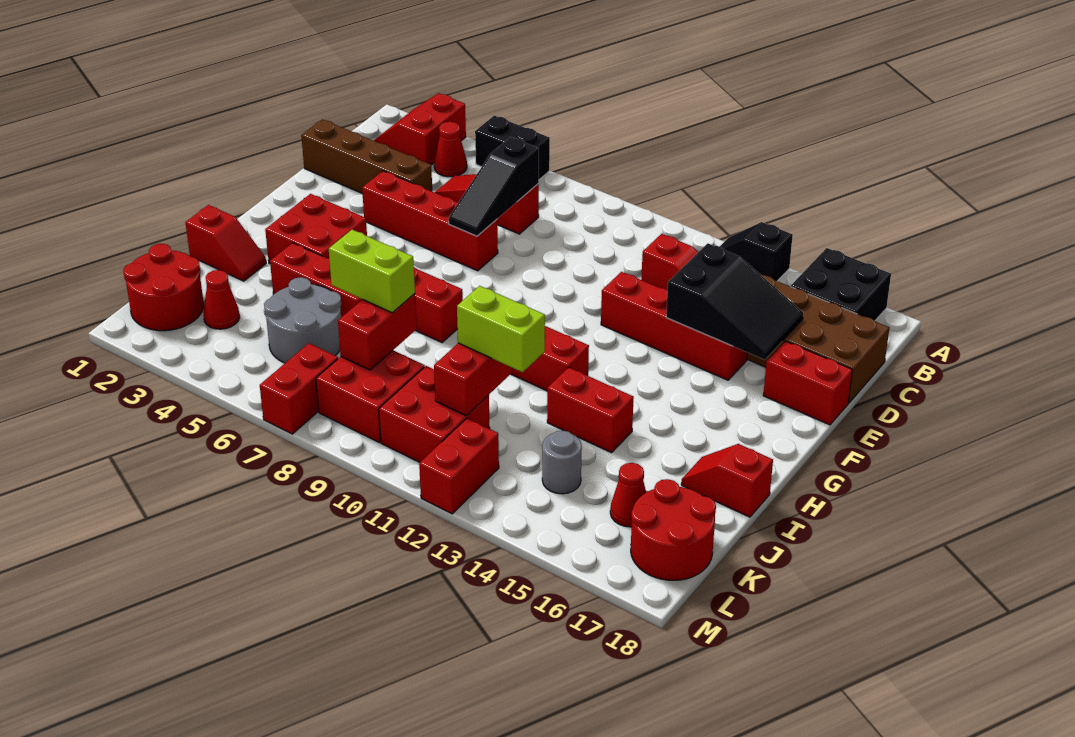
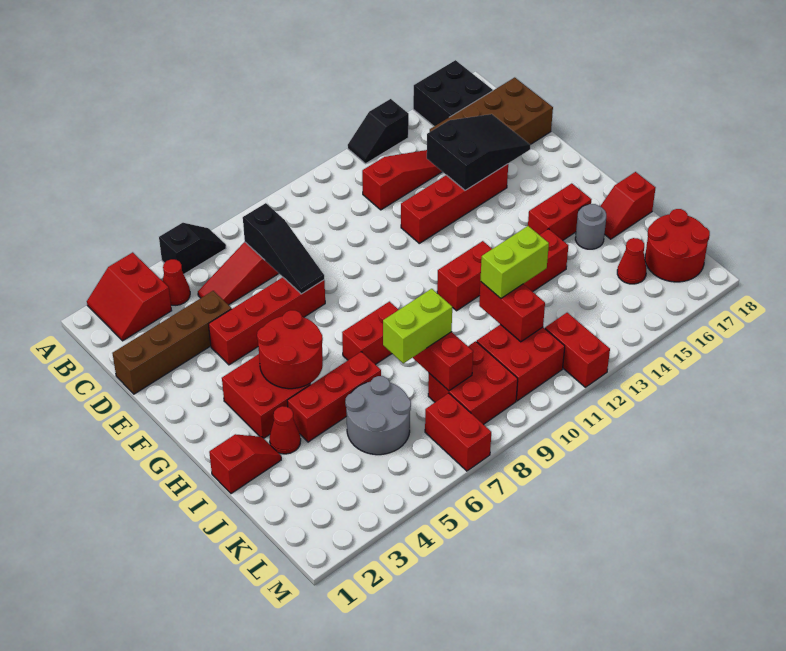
black 1x2 brick [475,115,550,180] -> black 1x2 slope [159,223,226,274]
red 1x2 brick [763,341,852,425] -> red 1x2 brick moved to [528,183,592,240]
red 2x2 round brick [123,244,204,331] -> red 2x2 round brick moved to [257,310,323,389]
red 1x1 cone [203,270,240,329] -> red 1x1 cone moved to [270,406,301,454]
grey 1x1 round brick [542,430,582,494] -> grey 1x1 round brick moved to [575,204,606,249]

